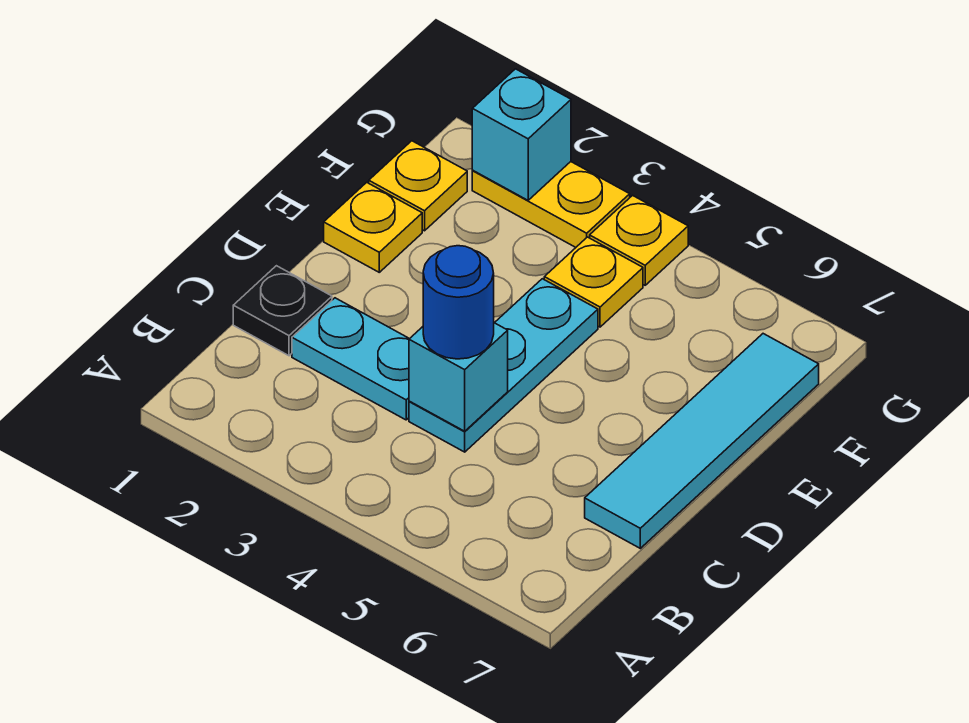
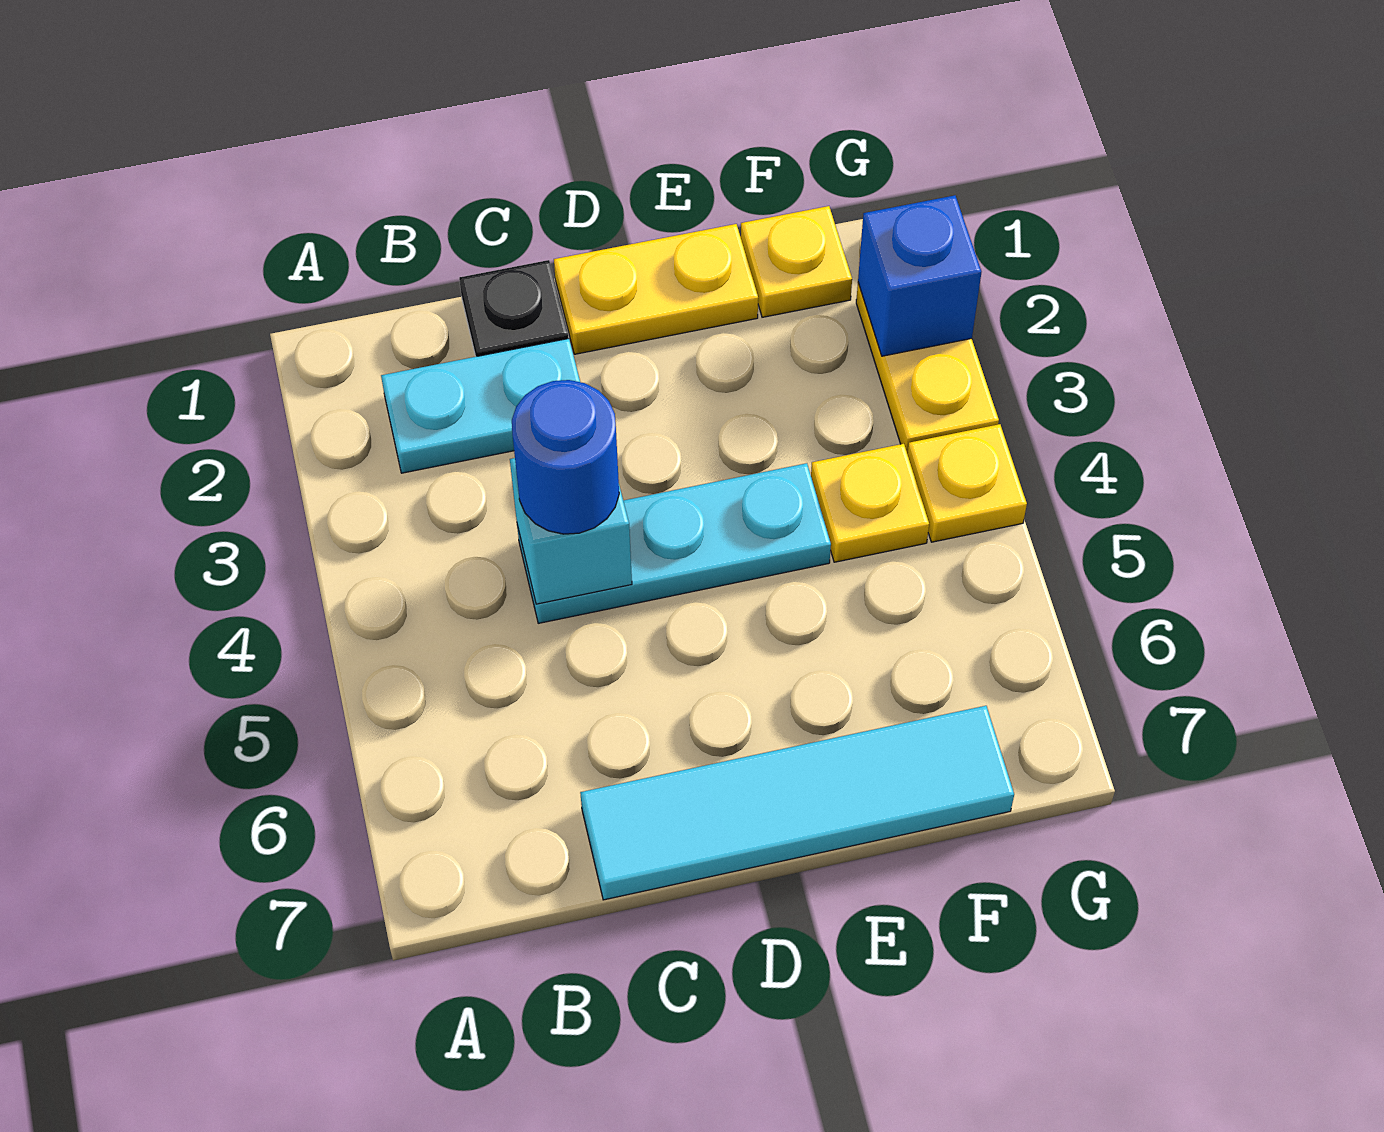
cyan 1x2 plate [292,298,409,420] -> cyan 1x2 plate turned to [381,338,580,473]
yellow 1x1 plate [324,182,422,272] -> yellow 1x2 plate [554,224,758,354]
cyan 1x1 brick [472,69,571,200] -> blue 1x1 brick [858,195,981,356]

